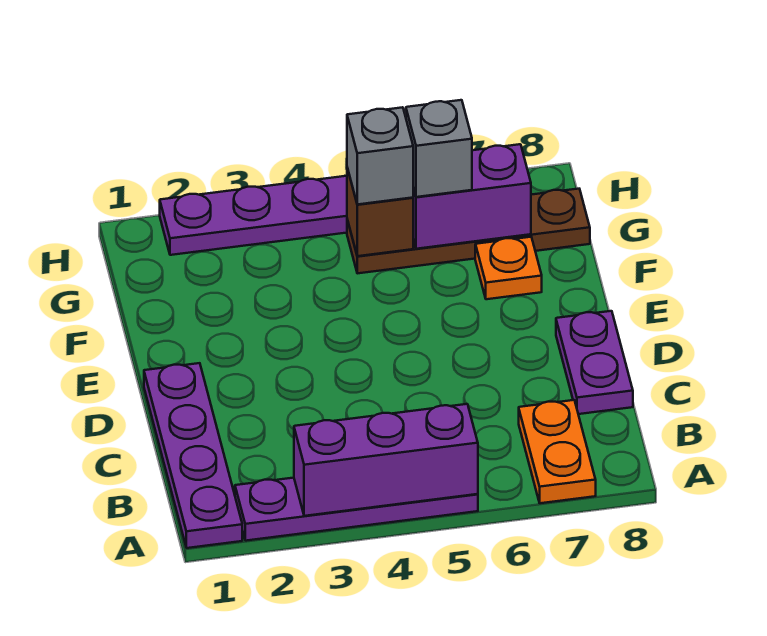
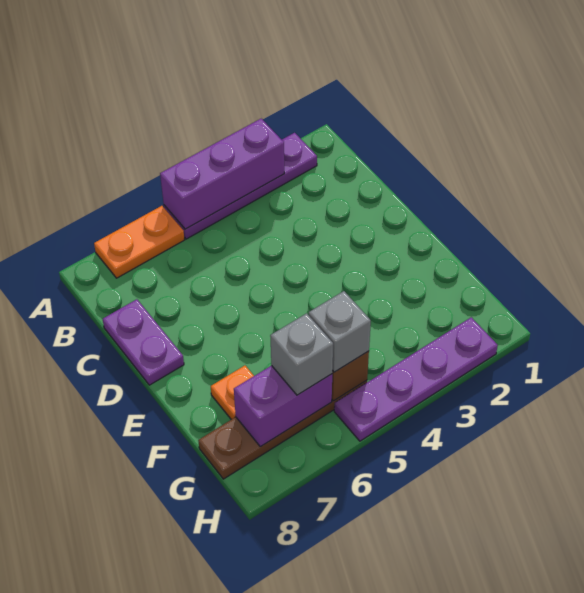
purple 1x4 plate [144,363,242,548] -> none
orange 1x2 plate [519,400,596,503] -> orange 1x2 plate turned to [94,206,184,278]

